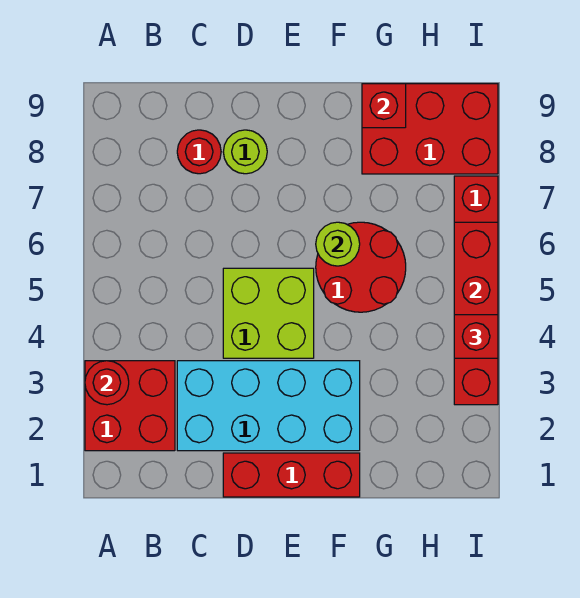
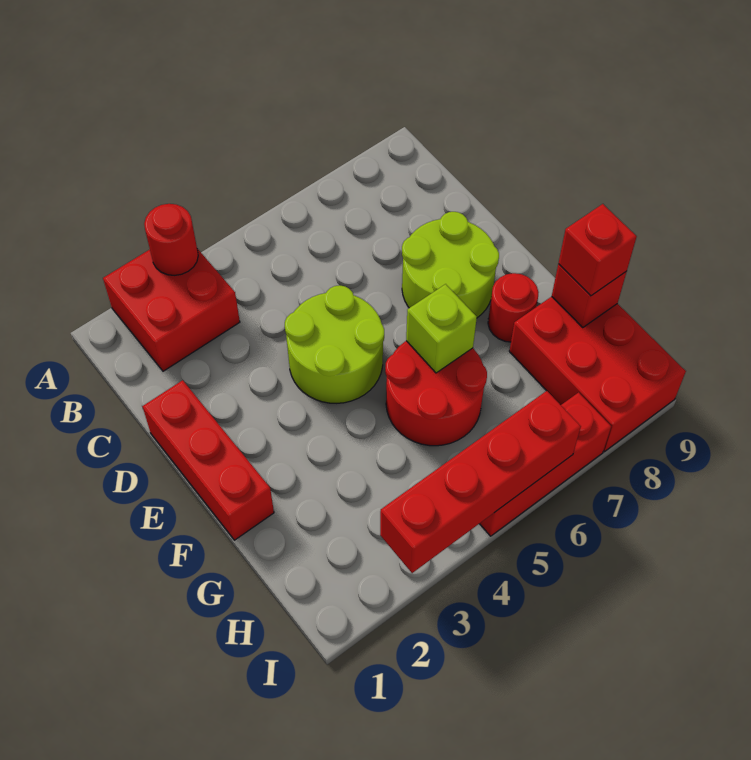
cyan 2x4 brick [177,361,360,451] -> none
red 1x1 round brick [177,130,221,174] -> red 1x1 round brick moved to [488,273,539,342]
lime 2x2 brick [223,268,314,358] -> lime 2x2 round brick [285,285,384,403]
lime 1x1 round brick [223,130,267,174] -> lime 2x2 round brick [402,212,499,318]
lime 1x1 round brick [316,222,360,266] -> lime 1x1 brick [406,284,477,373]
red 1x1 brick [454,315,498,358] -> red 1x1 brick moved to [558,204,637,296]

